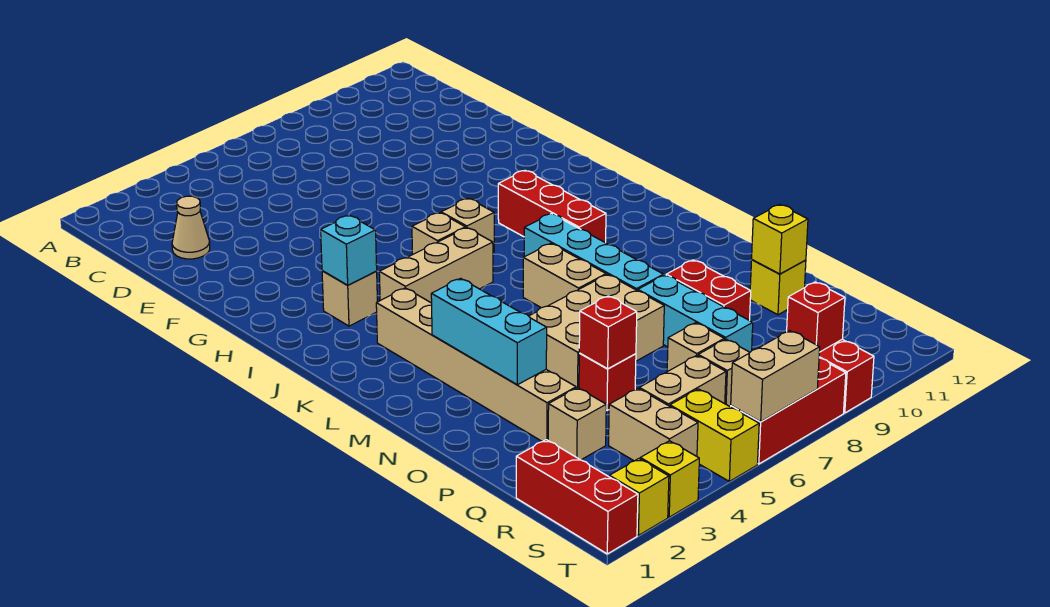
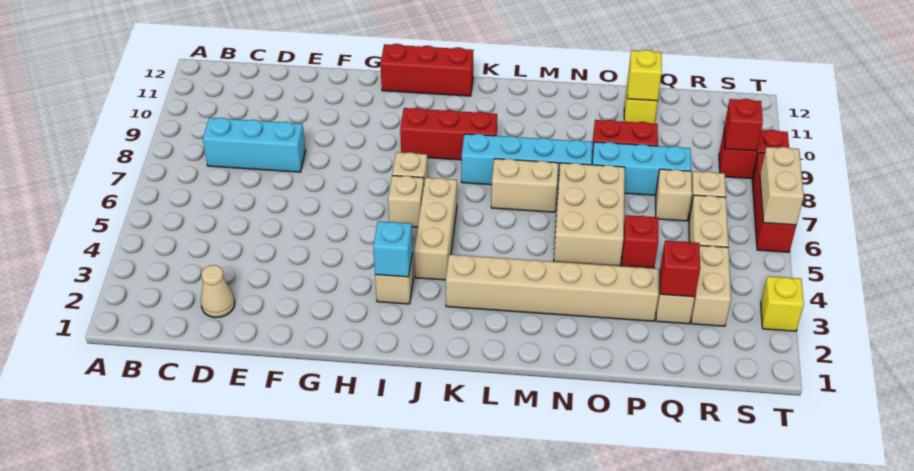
cyan 1x3 brick [431,278,547,385] -> cyan 1x3 brick moved to [203,118,306,172]
red 1x1 brick [579,296,637,369] -> red 1x1 brick moved to [660,240,700,297]
red 1x3 brick [516,440,638,554] -> red 1x3 brick moved to [380,44,473,96]
tan 1x2 brick [609,388,698,461] -> tan 1x2 brick turned to [691,245,731,326]
yellow 1x2 brick [670,389,759,481] -> none
yellow 1x1 brick [609,459,669,535] -> none

